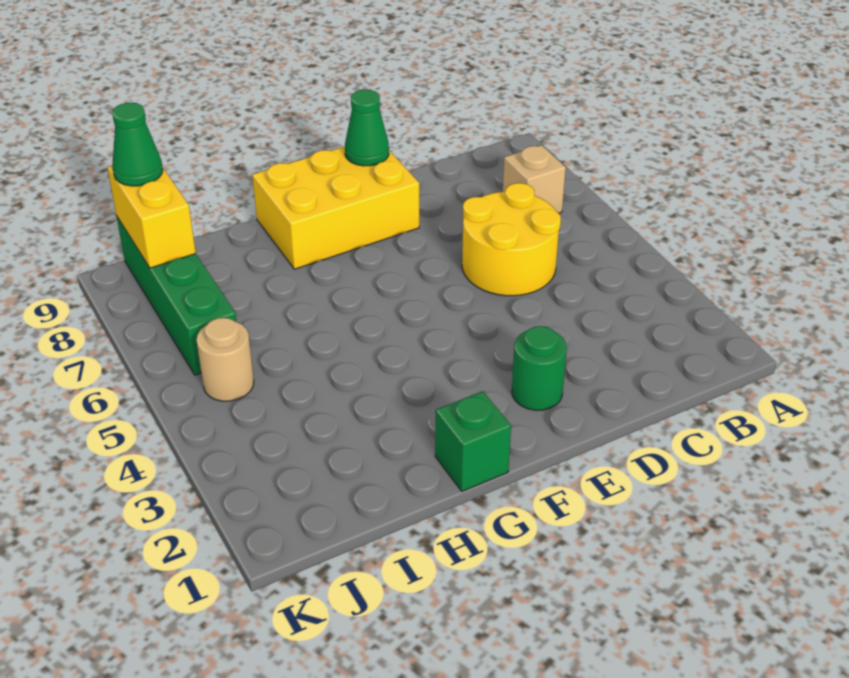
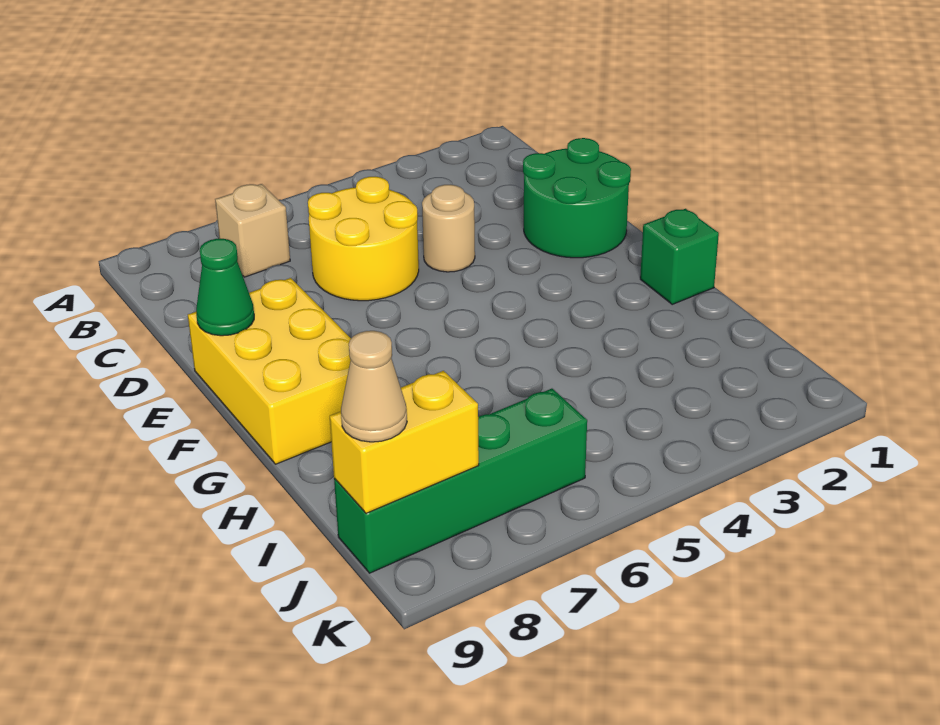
green 1x1 round brick [512,326,567,410] -> green 2x2 round brick [523,138,631,258]
tan 1x1 round brick [197,318,254,401] -> tan 1x1 round brick moved to [422,185,475,272]
green 1x1 cone [112,103,163,186] -> tan 1x1 cone [341,331,407,442]

